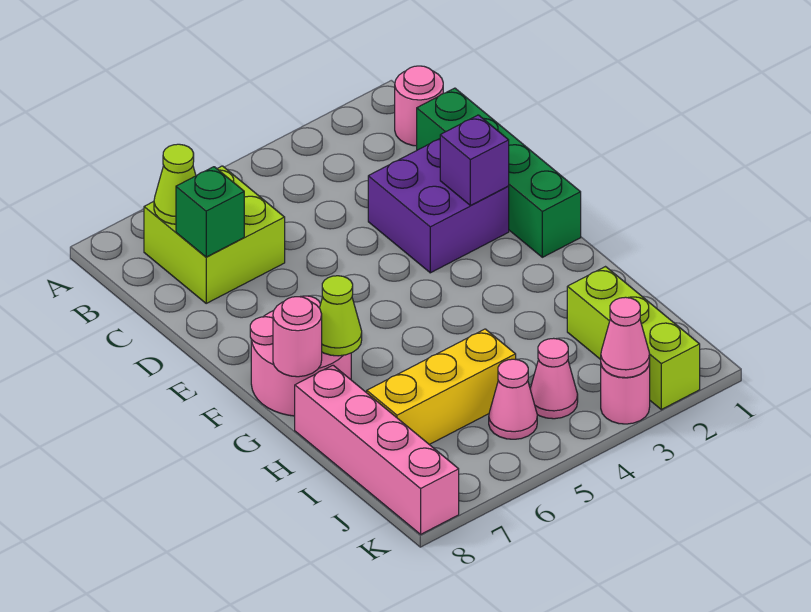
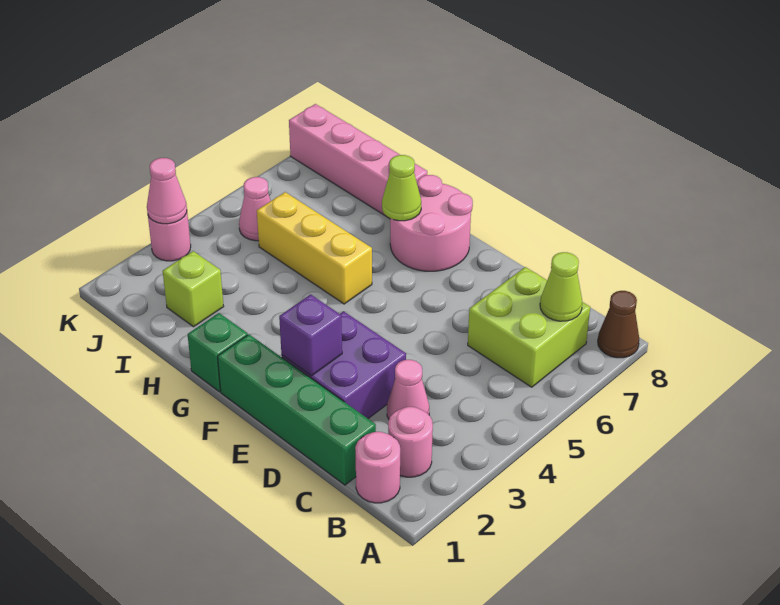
none -> brown 1x1 cone [598,291,639,358]
green 1x1 brick [176,167,244,257] -> green 1x1 brick moved to [188,313,248,392]
pink 1x1 round brick [273,297,322,377] -> pink 1x1 round brick moved to [388,407,433,477]
lime 1x3 brick [567,267,700,410] -> lime 1x1 brick [163,251,224,327]
yellow 1x3 brick [367,329,516,445] -> yellow 1x3 brick turned to [257,192,372,304]
pink 1x1 cone [530,338,578,419] -> pink 1x1 cone moved to [387,360,429,419]

